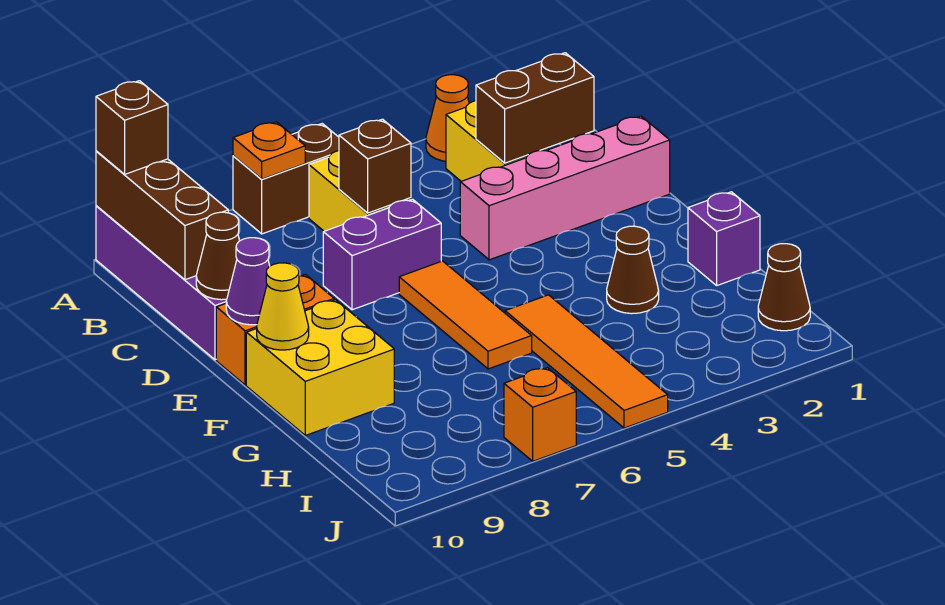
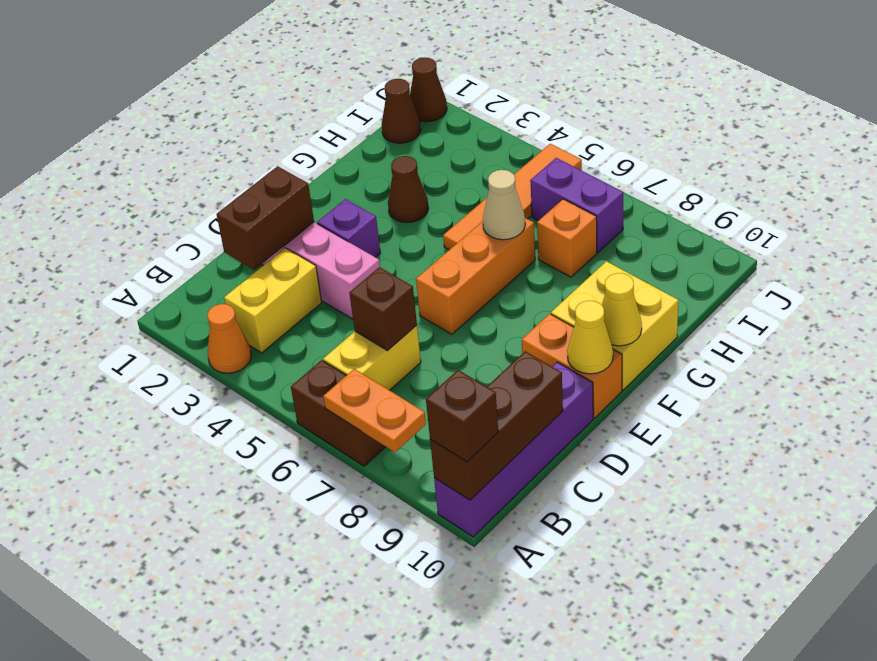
orange 1x1 plate [233,122,305,179] -> orange 1x2 plate [323,369,426,452]
brown 1x2 brick [476,53,594,163] -> brown 1x2 brick turned to [217,166,314,270]
purple 1x2 brick [323,199,441,310] -> purple 1x2 brick moved to [530,158,623,252]
brown 1x1 cone [196,212,240,300] -> brown 1x1 cone moved to [410,57,447,122]
orange 1x3 tile [399,261,532,369] -> orange 1x3 brick [416,218,535,334]
purple 1x1 cone [226,238,270,325] -> yellow 1x1 cone [567,301,613,374]
purple 1x1 brick [688,192,760,285] -> purple 1x1 brick moved to [317,199,380,257]
none -> tan 1x1 cone [483,170,525,240]
orange 1x1 brick [504,368,576,461] -> orange 1x1 brick moved to [537,199,597,277]

